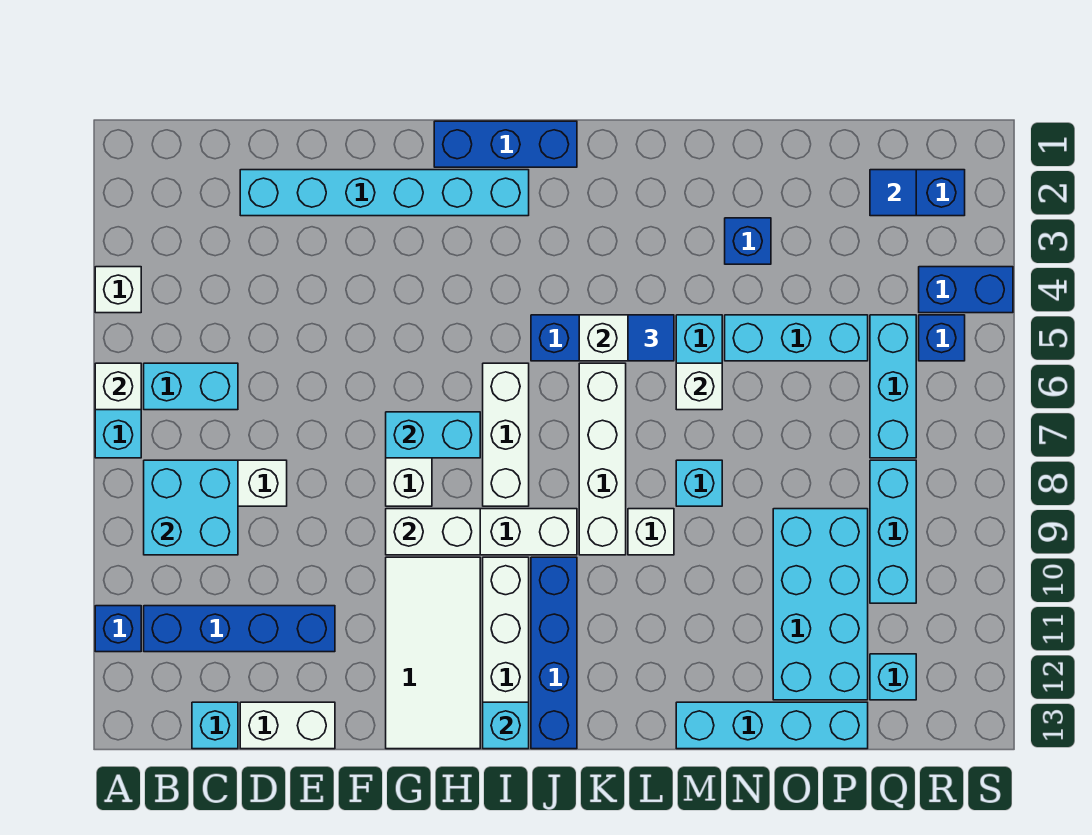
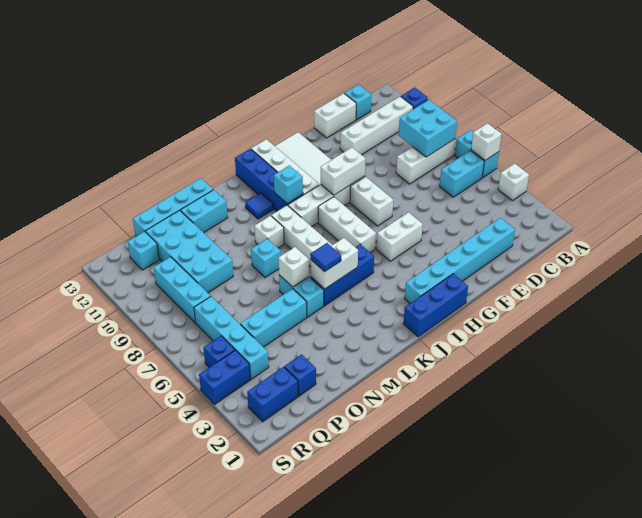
blue 1x4 brick [144,606,335,652] -> white 1x4 brick [340,97,413,155]
none -> white 1x2 brick [377,212,423,261]
cyan 1x2 brick [386,412,480,458] -> cyan 1x2 brick moved to [181,190,228,233]
cyan 1x1 brick [483,702,529,749] -> cyan 1x1 brick moved to [274,166,303,204]
blue 1x1 brick [725,218,771,264] -> blue 1x1 brick moved to [284,354,316,396]
blue 1x1 tile [870,170,916,216] -> blue 1x1 tile moved to [245,193,274,219]
cyan 1x3 brick [870,315,916,458] -> cyan 1x4 brick [194,297,269,379]

